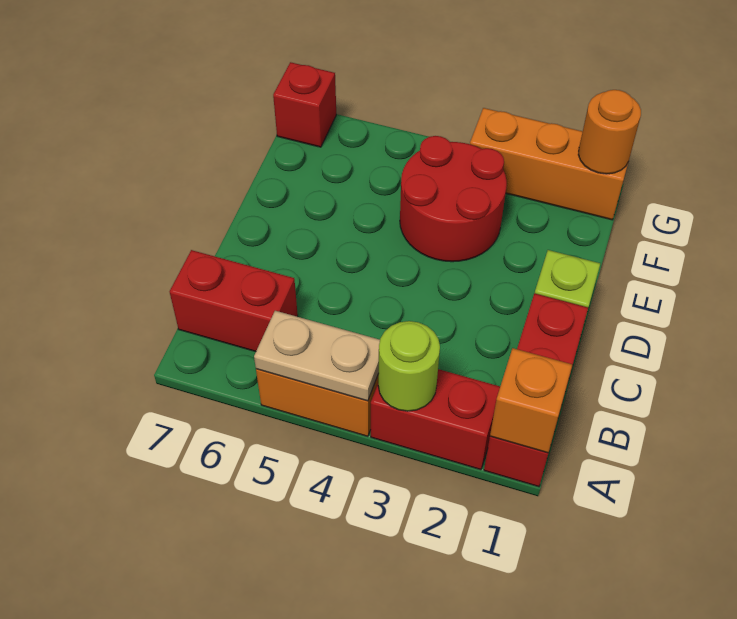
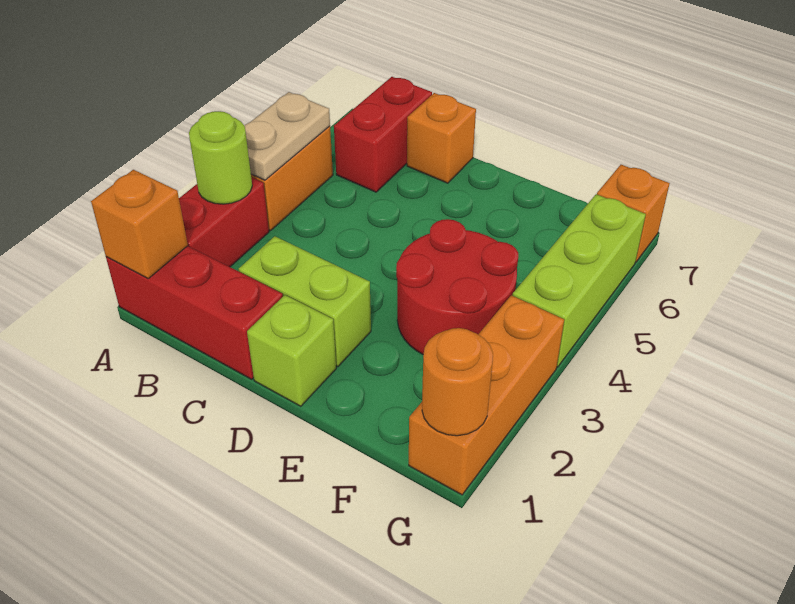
none -> lime 1x2 brick [238,236,371,367]
none -> orange 1x1 brick [407,93,476,183]
none -> lime 1x3 brick [512,194,646,367]
red 1x1 brick [273,62,336,147] -> orange 1x1 brick [597,165,670,262]

